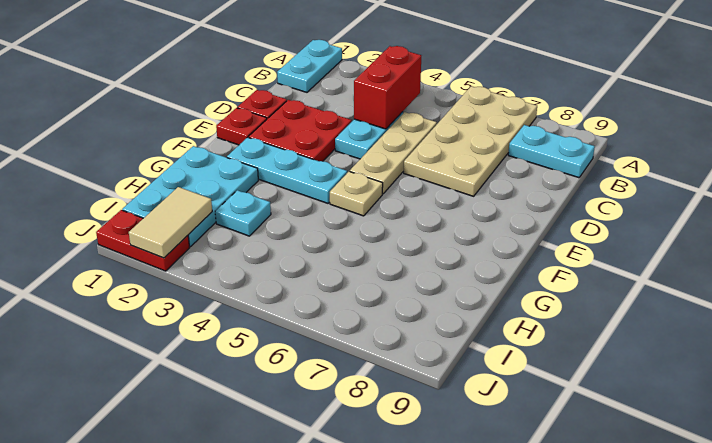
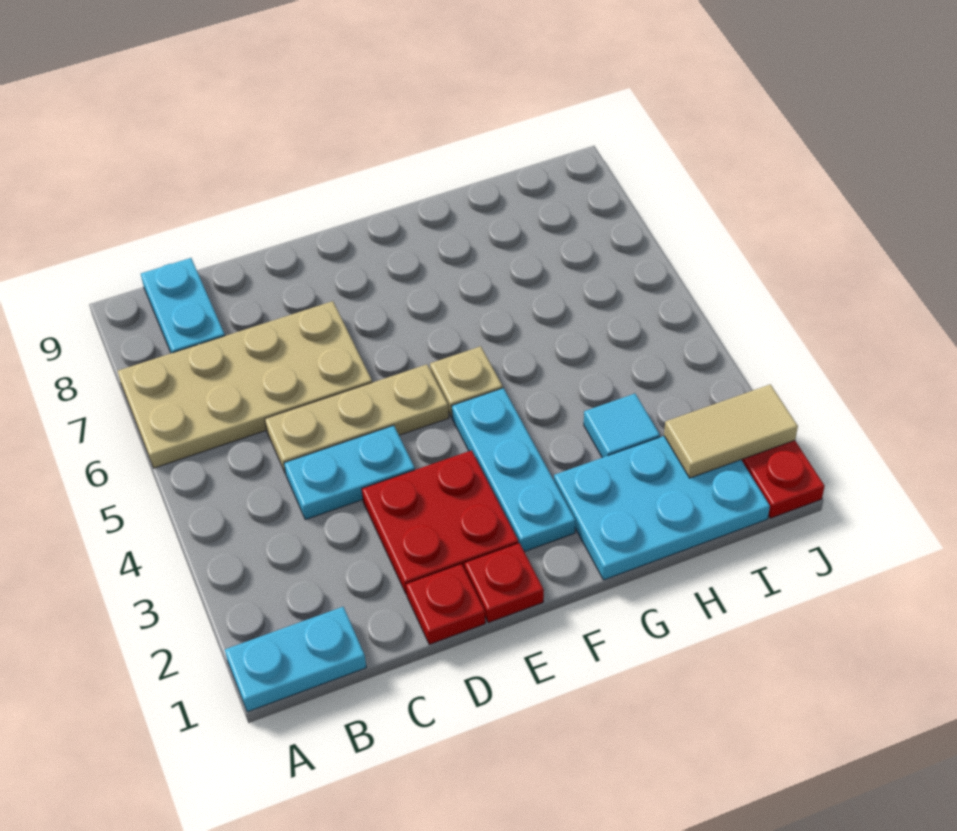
red 1x2 brick [354,46,421,129] -> none
cyan 1x1 plate [215,190,271,236] -> cyan 1x1 tile [584,394,660,458]

